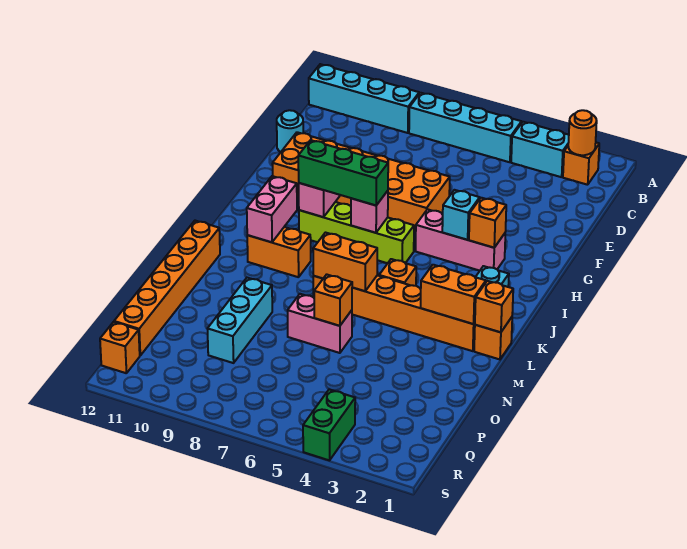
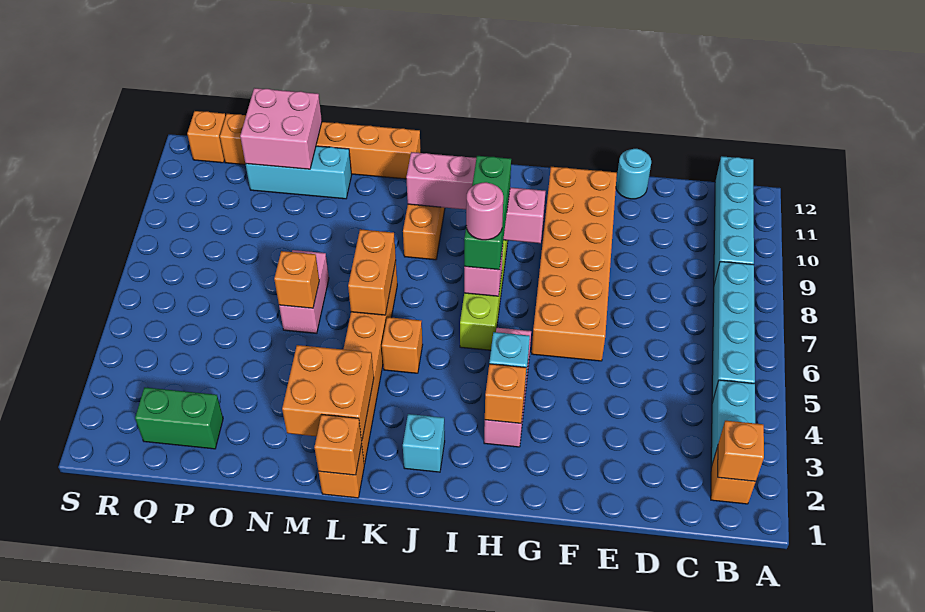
orange 1x1 round brick [568,110,597,155] -> orange 1x1 brick [718,421,764,482]
none -> pink 1x1 round brick [466,182,503,240]
orange 1x2 brick [421,265,486,324] -> orange 2x2 brick [282,345,374,440]
cyan 1x3 brick [208,278,272,363] -> cyan 1x3 brick moved to [245,146,352,199]
none -> pink 2x2 brick [240,88,322,169]
green 1x2 brick [303,389,355,460] -> green 1x2 brick moved to [135,387,223,449]

